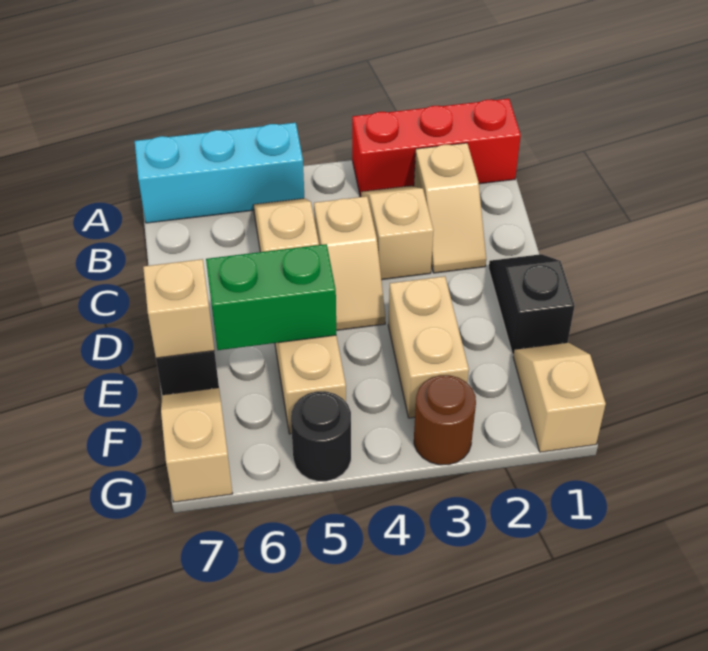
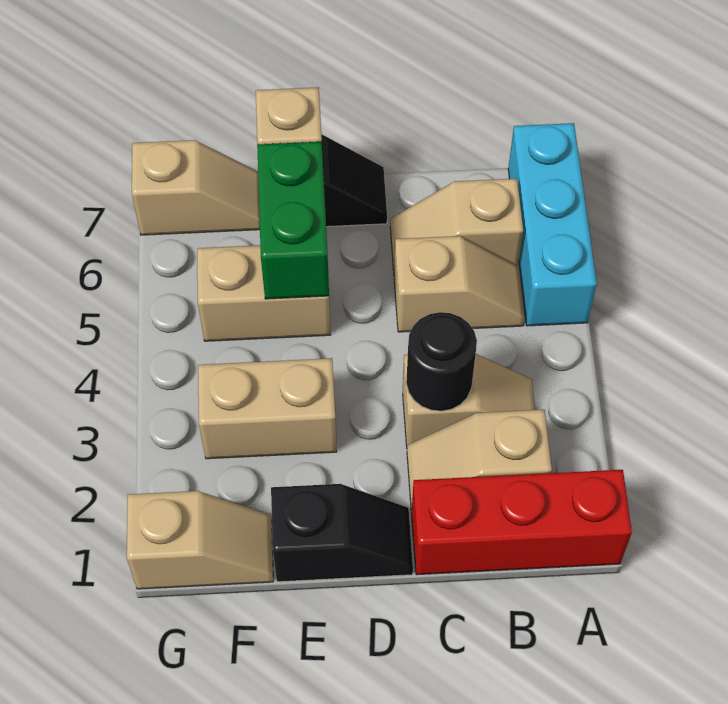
red 1x3 brick [352,99,521,197] -> red 1x3 brick turned to [412,470,632,575]
tan 1x2 slope [314,196,385,330] -> tan 1x2 slope moved to [390,179,523,271]
brown 1x1 round brick [414,375,476,465] -> none
black 1x1 round brick [291,391,351,481] -> black 1x1 round brick moved to [406,312,477,411]

